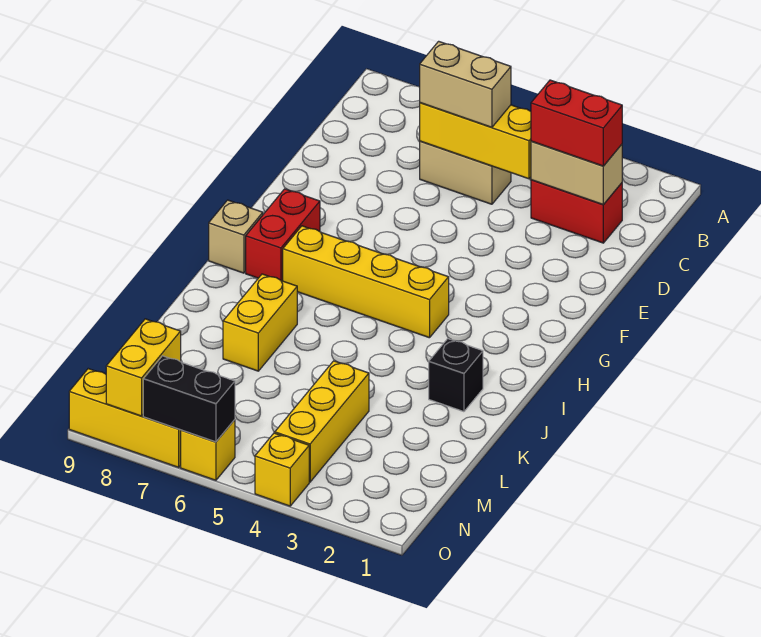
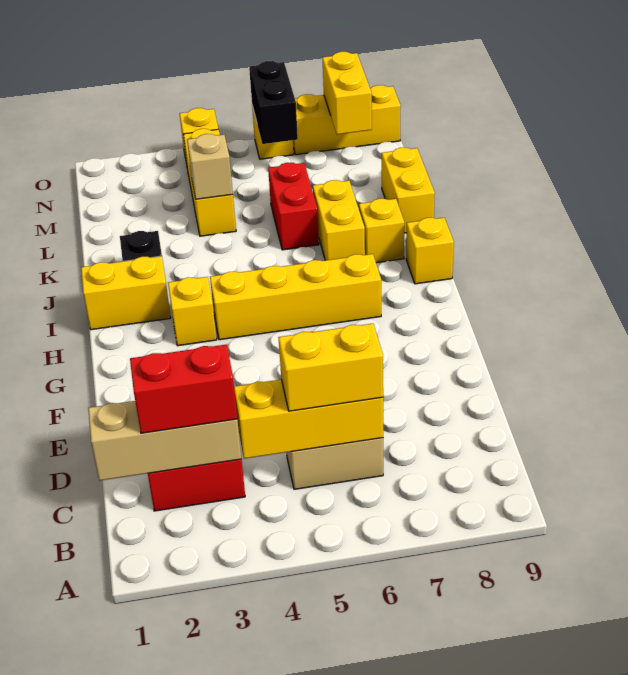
tan 1x2 brick [531,141,622,205] -> tan 1x3 brick [88,401,241,481]
tan 1x2 brick [420,41,511,127] -> yellow 1x2 brick [278,323,383,411]
red 1x2 brick [246,189,320,281] -> red 1x2 brick moved to [268,163,319,250]
none -> yellow 1x1 brick [168,277,217,346]
tan 1x1 brick [209,200,263,273] -> tan 1x1 brick moved to [187,134,233,199]
none -> yellow 1x2 brick [81,256,171,330]
none -> yellow 1x1 brick [406,218,454,284]
none -> yellow 1x1 brick [359,199,404,263]
none -> yellow 1x2 brick [382,148,435,233]
black 1x2 brick [143,356,235,442] -> black 1x2 brick turned to [249,61,298,144]

